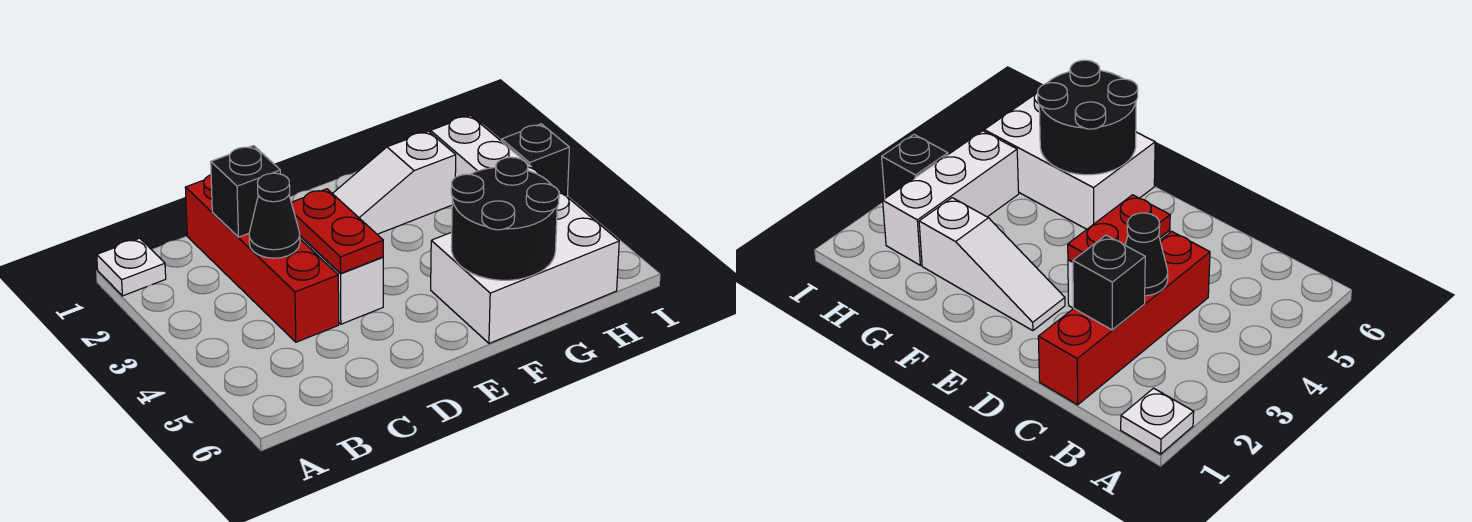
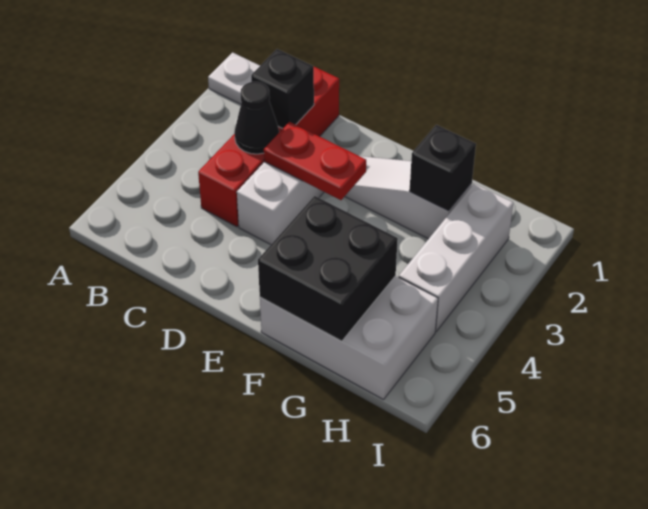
red 1x2 plate [291,189,383,274] -> red 1x2 plate turned to [264,122,366,200]
black 2x2 round brick [451,157,559,280] -> black 2x2 brick [258,196,398,341]
black 1x1 brick [501,124,569,196] -> black 1x1 brick moved to [409,125,476,211]

